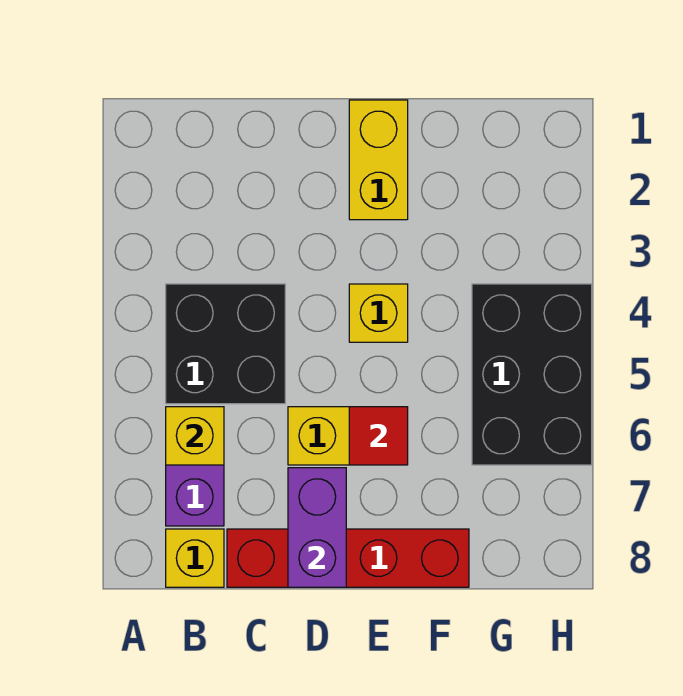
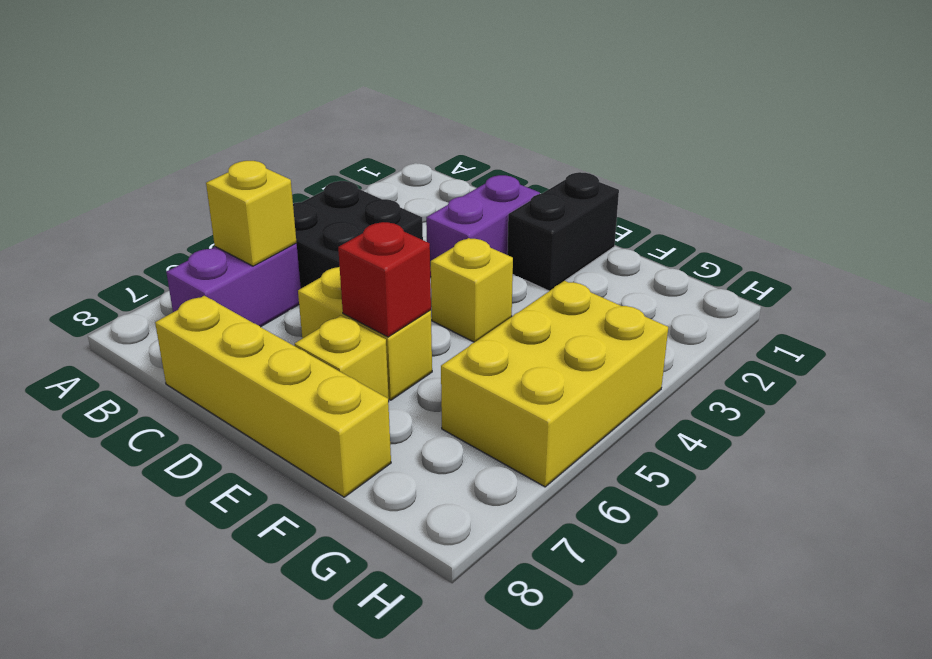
yellow 1x1 brick [166,529,224,587] -> yellow 1x1 brick moved to [295,316,389,402]
red 1x4 brick [227,529,469,587] -> yellow 1x4 brick [155,296,391,497]
purple 1x2 brick [288,468,346,587] -> purple 1x2 brick moved to [426,175,540,277]
yellow 1x2 brick [349,100,408,220] -> black 1x2 brick [507,172,619,291]
red 1x1 tile [349,407,408,465] -> red 1x1 brick [338,222,431,337]
black 2x3 brick [472,284,592,465] -> yellow 2x3 brick [441,281,668,487]

